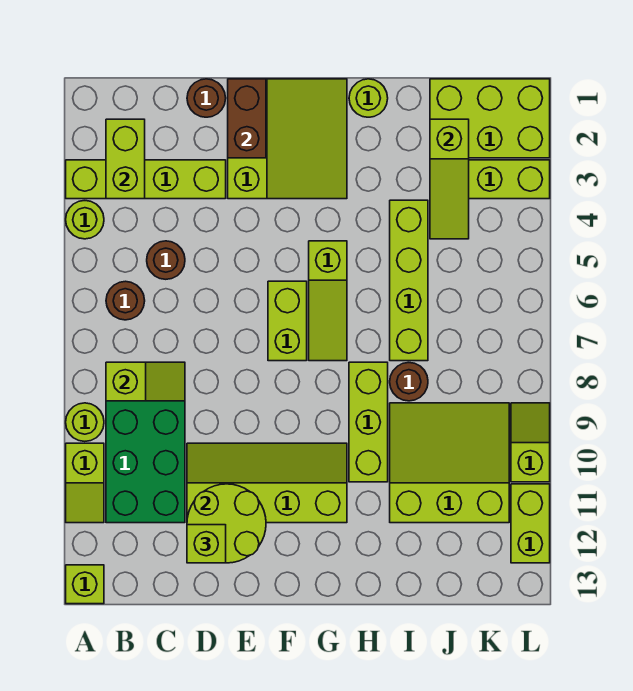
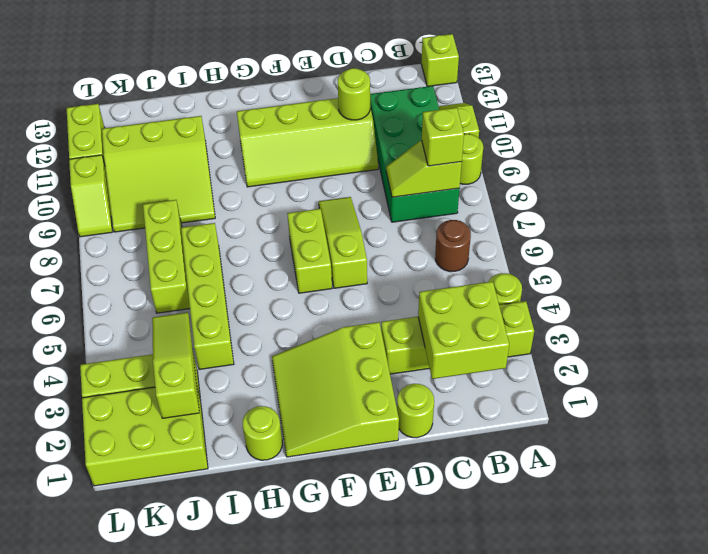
lime 1x2 brick [106,119,145,199] -> lime 2x2 brick [418,281,509,379]
brown 1x1 round brick [147,241,185,279] -> none
brown 1x1 round brick [187,79,226,117] -> lime 1x1 round brick [397,384,434,438]
lime 2x2 round brick [187,484,266,563] -> lime 1x1 round brick [338,68,370,120]
lime 1x1 brick [187,525,226,563] -> lime 1x1 brick moved to [422,108,464,166]
brown 1x2 brick [228,79,266,158] -> none
lime 1x3 slope [309,241,347,361] -> lime 1x3 slope moved to [319,197,367,288]
lime 1x3 brick [349,362,388,482] -> lime 1x3 brick moved to [143,200,190,313]
brown 1x1 round brick [390,363,428,401] -> none

